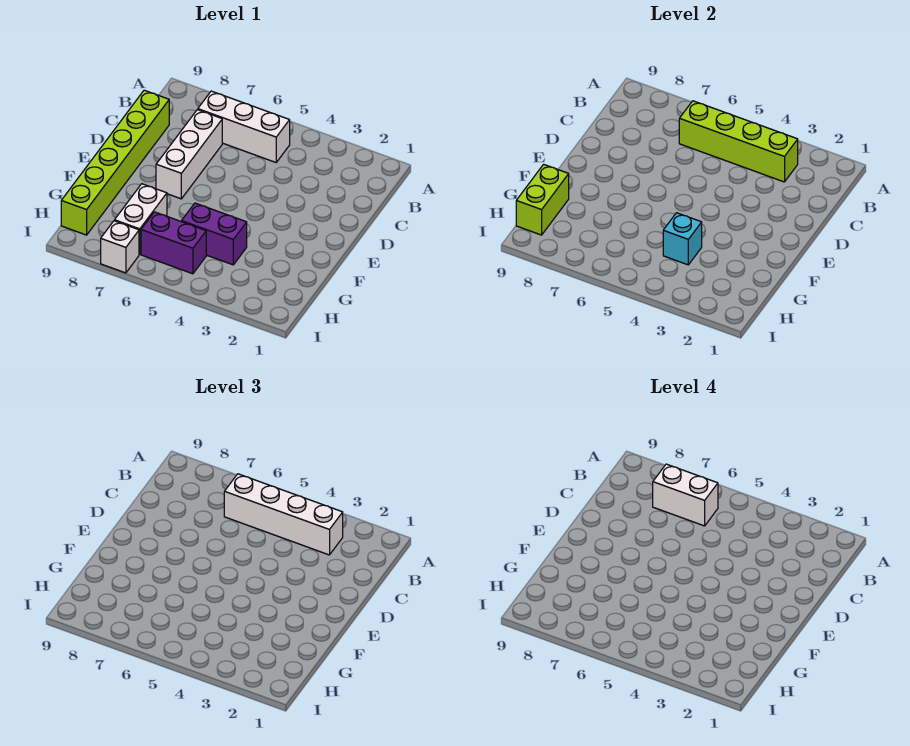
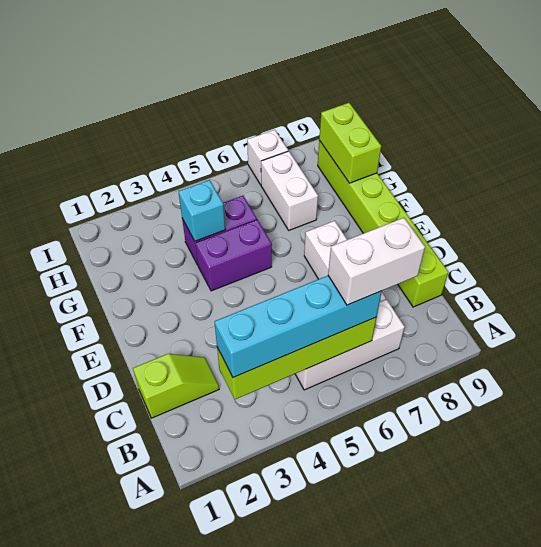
white 1x4 brick [224,474,343,555] -> cyan 1x4 brick [214,276,382,378]
none -> lime 1x2 slope [133,354,219,418]
purple 1x2 brick [141,212,206,274] -> purple 1x2 brick moved to [195,220,272,291]

